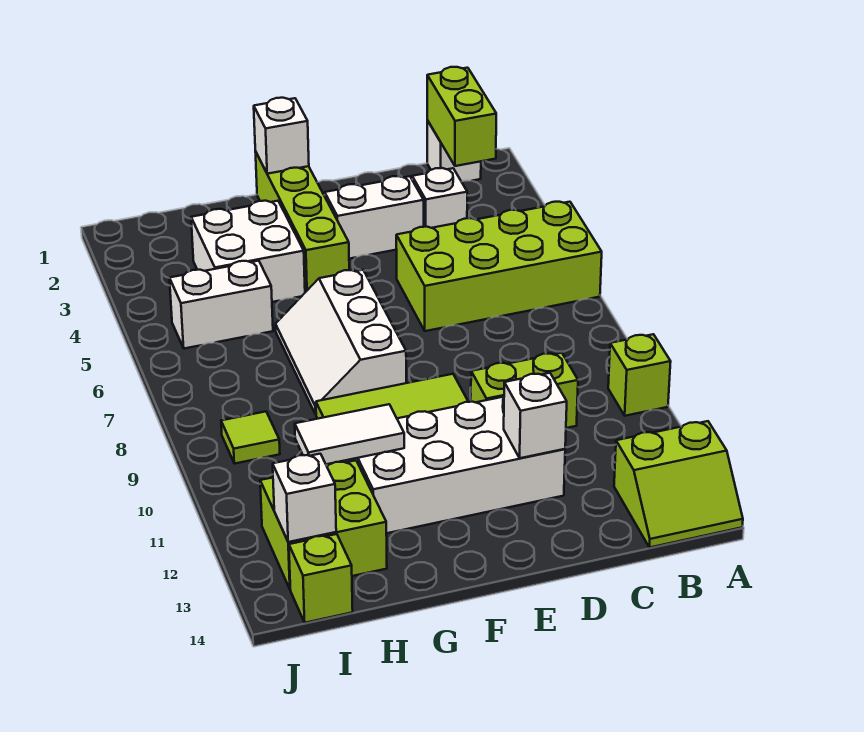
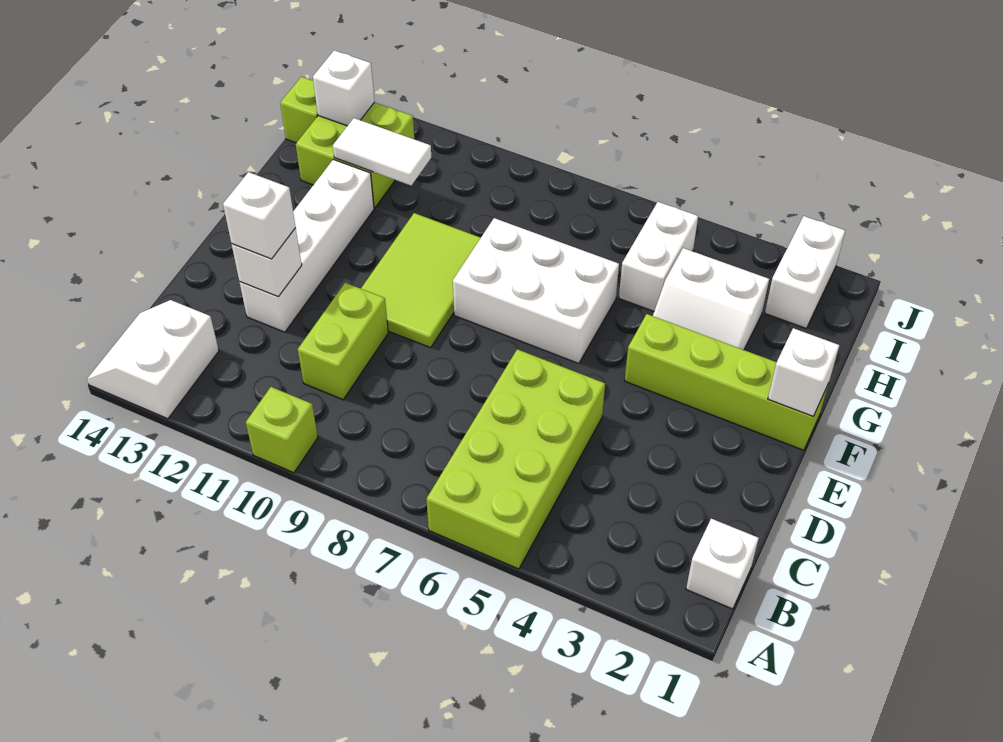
lime 2x2 slope [614,421,743,548] -> white 2x2 slope [87,300,219,419]
lime 1x2 brick [427,67,496,166] -> none
white 1x1 brick [412,168,467,228] -> white 1x1 brick moved to [223,172,296,259]
white 1x2 brick [325,176,424,259] -> white 1x2 brick moved to [765,216,845,328]
white 2x4 brick [344,397,565,533] -> white 1x4 brick [240,160,374,332]
white 2x3 slope [276,270,406,414] -> white 2x3 brick [453,218,619,364]
white 2x2 brick [191,201,305,302] -> white 2x2 slope [653,248,769,350]
white 1x2 tile [295,404,404,464] -> white 1x2 tile turned to [333,118,431,185]
lime 1x1 tile [221,412,280,464] -> none

